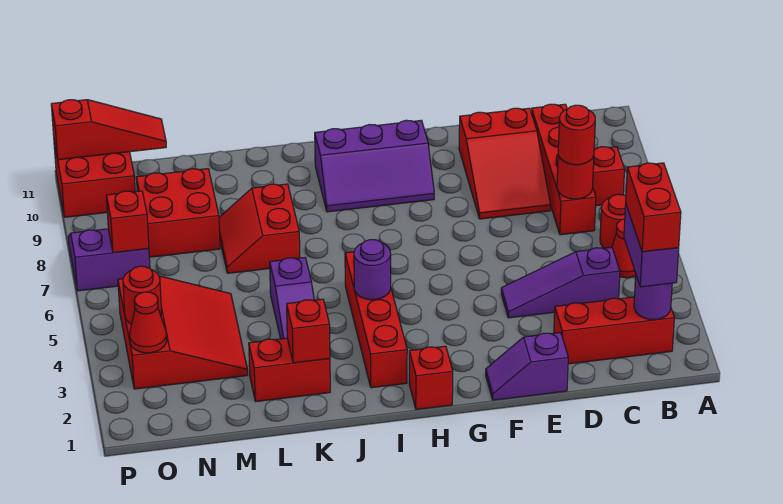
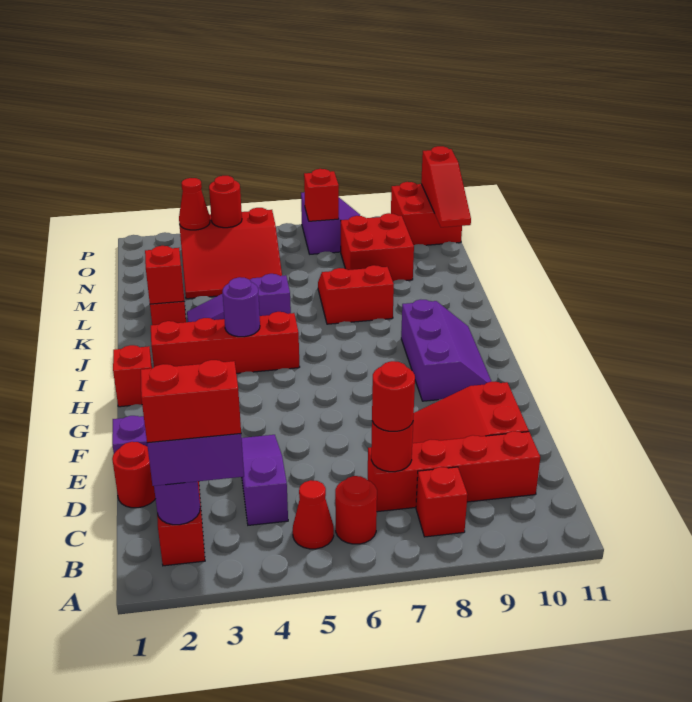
none -> red 1x1 round brick [112,442,156,508]
purple 2x3 slope [315,120,434,212] -> purple 2x3 slope turned to [401,300,492,401]

